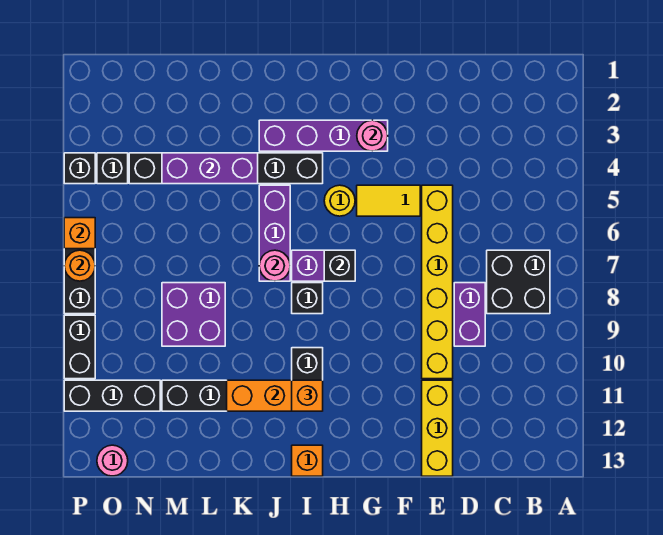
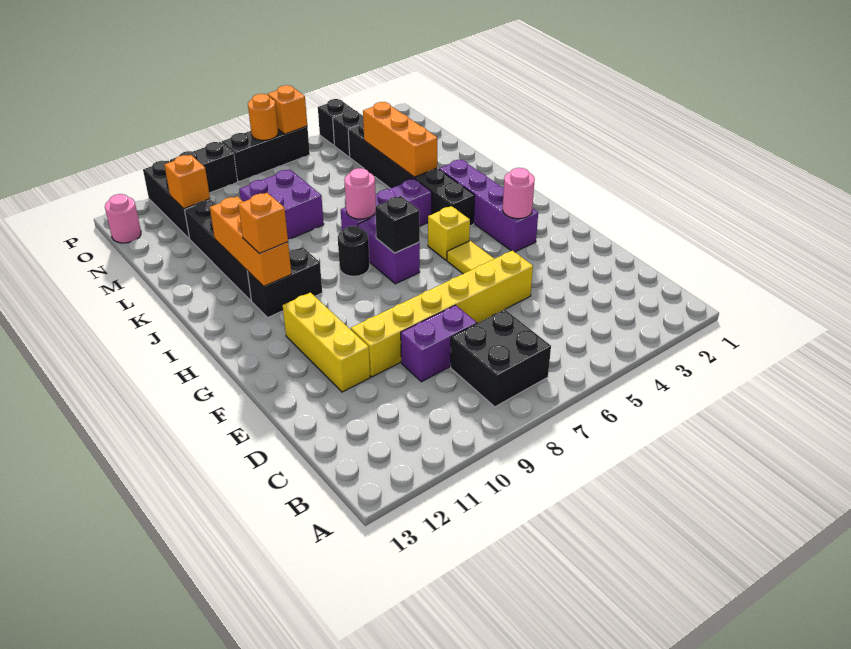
yellow 1x3 brick [422,380,453,476] -> yellow 1x3 brick turned to [283,293,370,392]
yellow 1x1 round brick [324,185,355,216] -> yellow 1x1 brick [428,206,470,260]
black 1x1 brick [292,283,323,314] -> black 1x1 round brick [338,226,370,276]
orange 1x1 brick [292,445,323,476] -> orange 1x1 brick moved to [164,155,210,209]
purple 1x3 brick [162,153,258,184] -> orange 1x3 brick [363,102,437,177]

